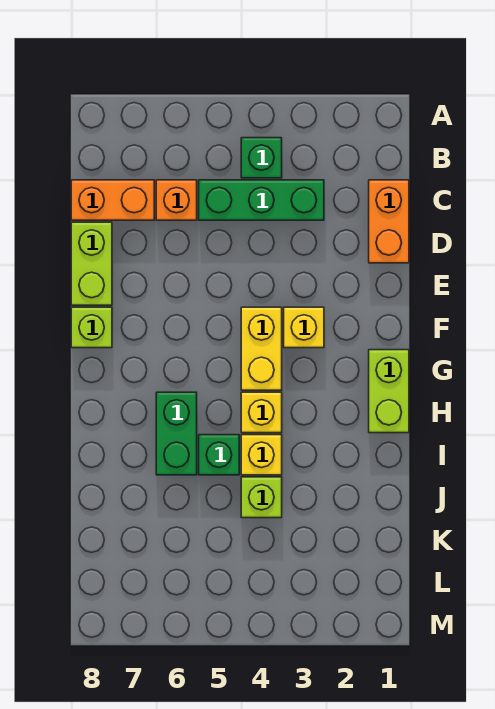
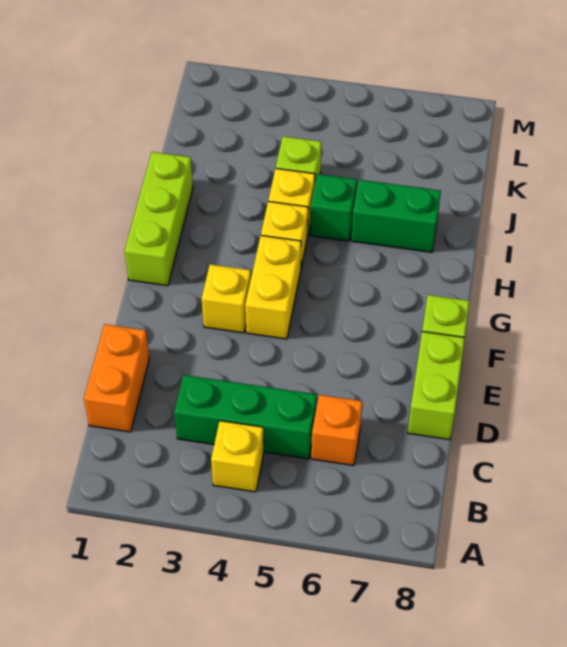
green 1x1 brick [241,138,282,178] -> yellow 1x1 brick [211,421,264,492]
orange 1x2 brick [71,180,154,220] -> none
lime 1x2 brick [369,350,409,433] -> lime 1x3 brick [125,152,193,286]
green 1x2 brick [156,392,197,475] -> green 1x2 brick turned to [351,180,441,252]

